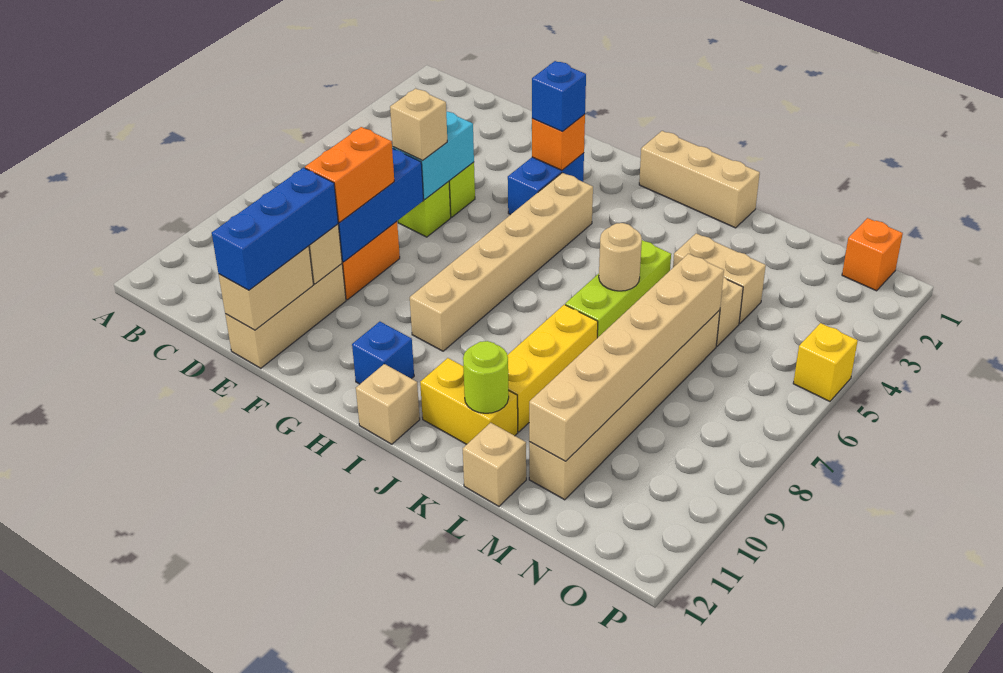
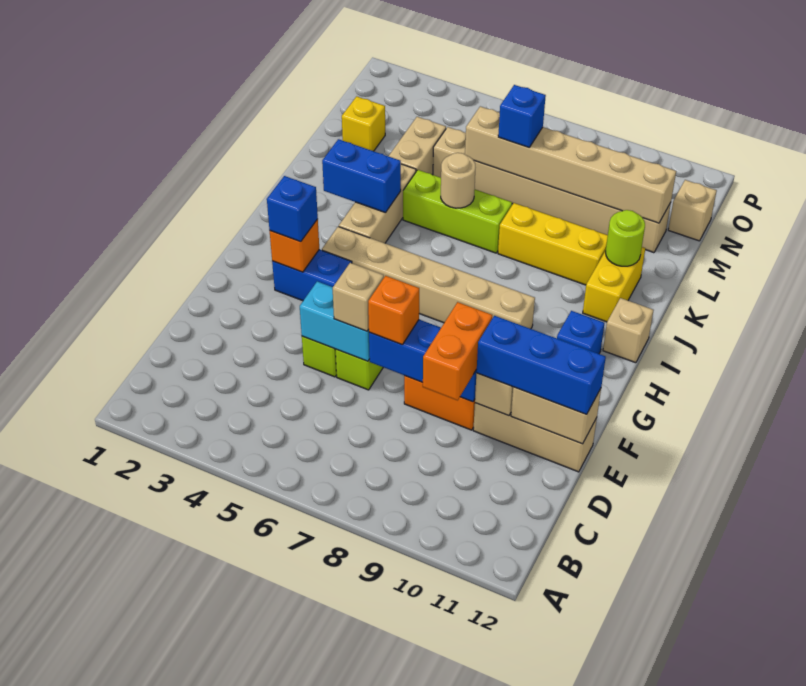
orange 1x2 brick [305,127,394,222] -> orange 1x2 brick turned to [422,302,492,400]
tan 1x3 brick [639,131,760,228] -> tan 1x3 brick moved to [339,164,416,243]
none -> blue 1x2 brick [322,139,401,213]
tan 1x1 brick [463,423,526,506] -> tan 1x1 brick moved to [668,180,717,241]
none -> blue 1x1 brick [498,85,546,147]
orange 1x1 brick [842,218,903,291] -> orange 1x1 brick moved to [368,276,419,345]
yellow 1x1 brick [793,323,858,401] -> yellow 1x1 brick moved to [342,96,385,151]

